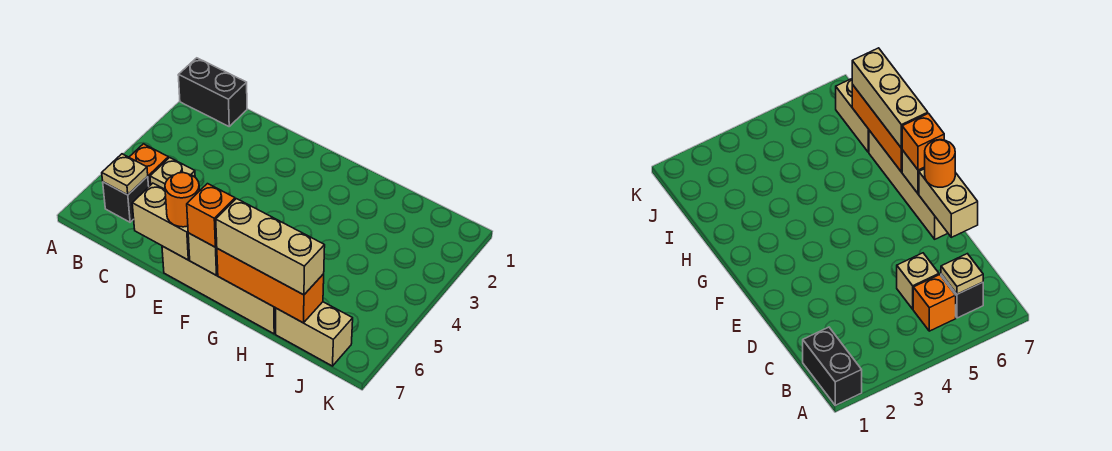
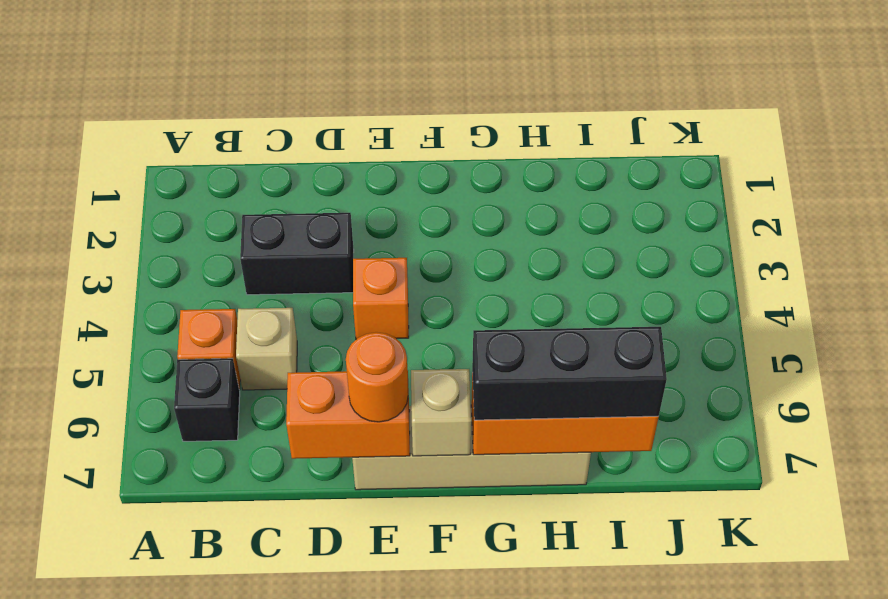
black 1x2 brick [178,58,247,126] -> black 1x2 brick moved to [240,213,354,295]
tan 1x1 plate [102,154,148,195] -> none
tan 1x2 brick [132,183,190,260] -> orange 1x2 brick [286,370,410,459]
orange 1x1 brick [187,184,235,247] -> orange 1x1 brick moved to [353,258,409,339]
tan 1x3 brick [216,199,325,295] -> black 1x3 brick [472,327,667,420]
tan 1x2 brick [276,302,353,366] -> none

